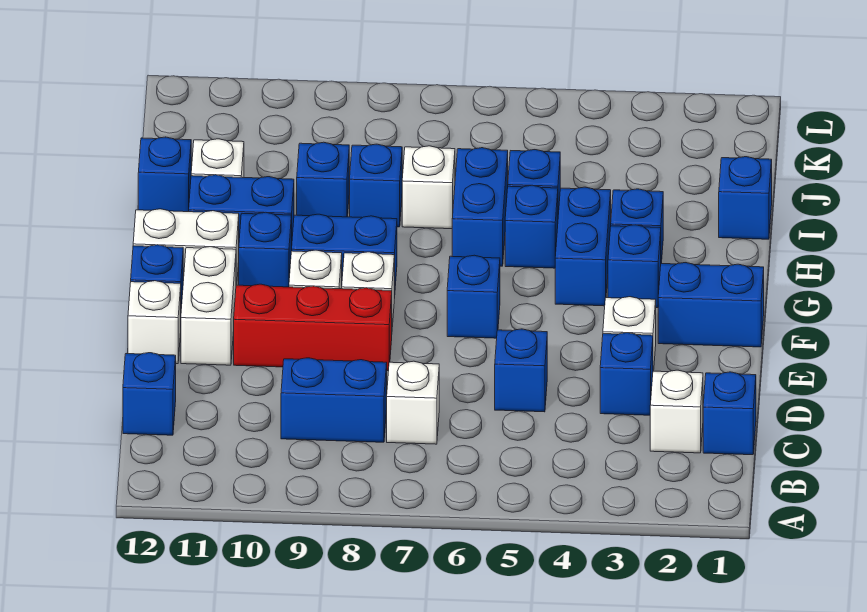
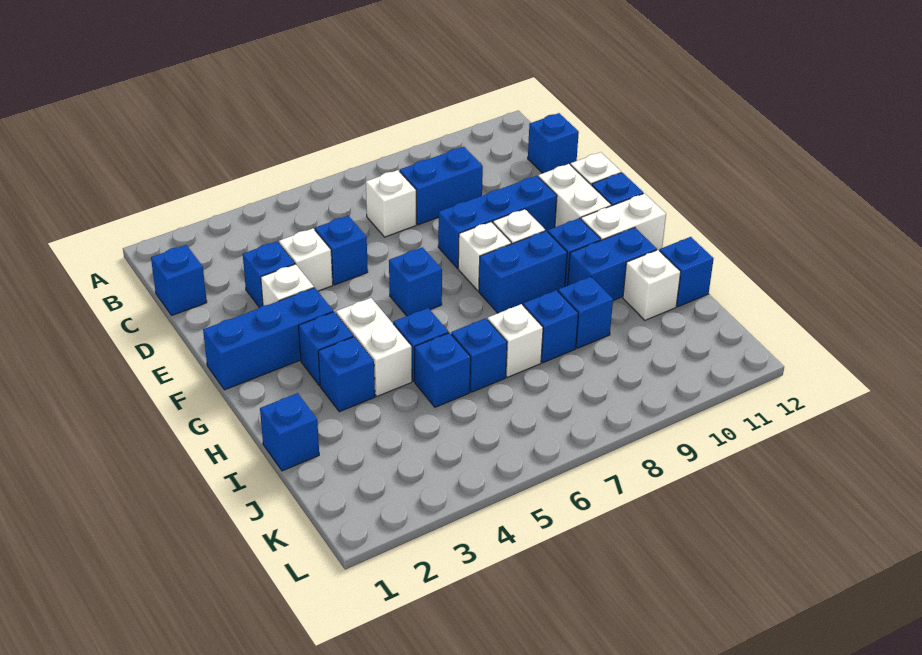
white 1x1 brick [650,370,703,453] -> white 1x1 brick moved to [279,228,333,291]
red 1x3 brick [234,284,392,371] -> blue 1x3 brick [438,176,557,268]
blue 1x2 brick [658,263,764,347] -> blue 1x3 brick [203,288,333,390]
blue 1x2 brick [555,187,611,306] -> white 1x2 brick [336,298,412,396]
blue 1x2 brick [452,148,508,266] -> blue 1x1 brick [451,318,507,392]

